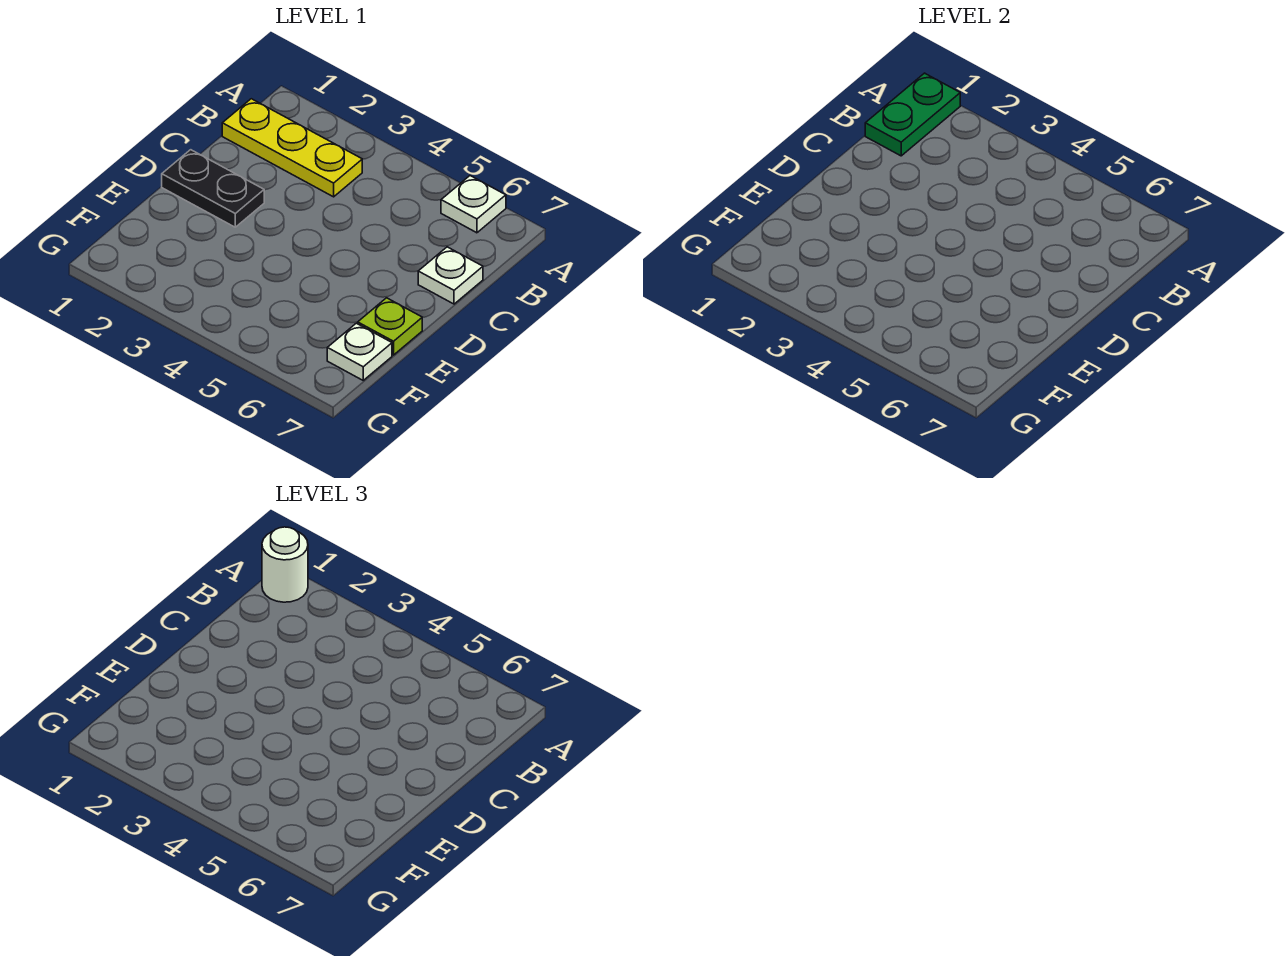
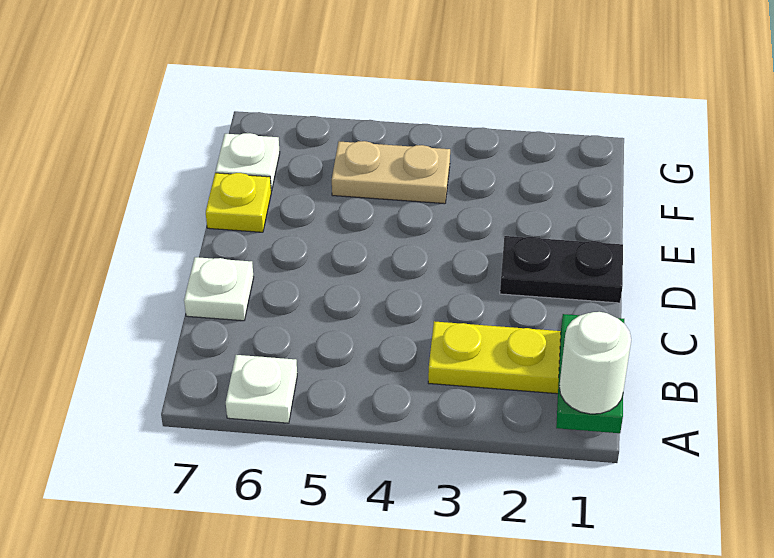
lime 1x1 plate [358,298,422,355] -> yellow 1x1 plate [206,173,271,232]
none -> tan 1x2 plate [332,141,450,204]

